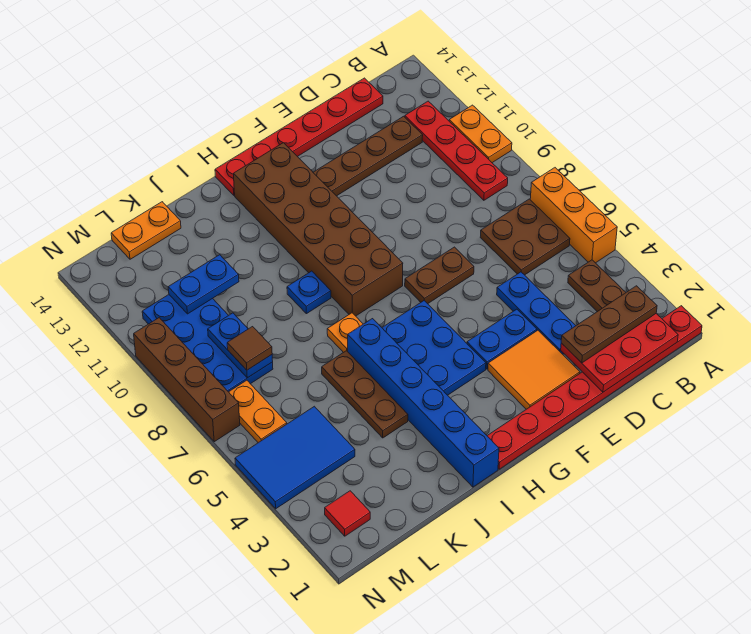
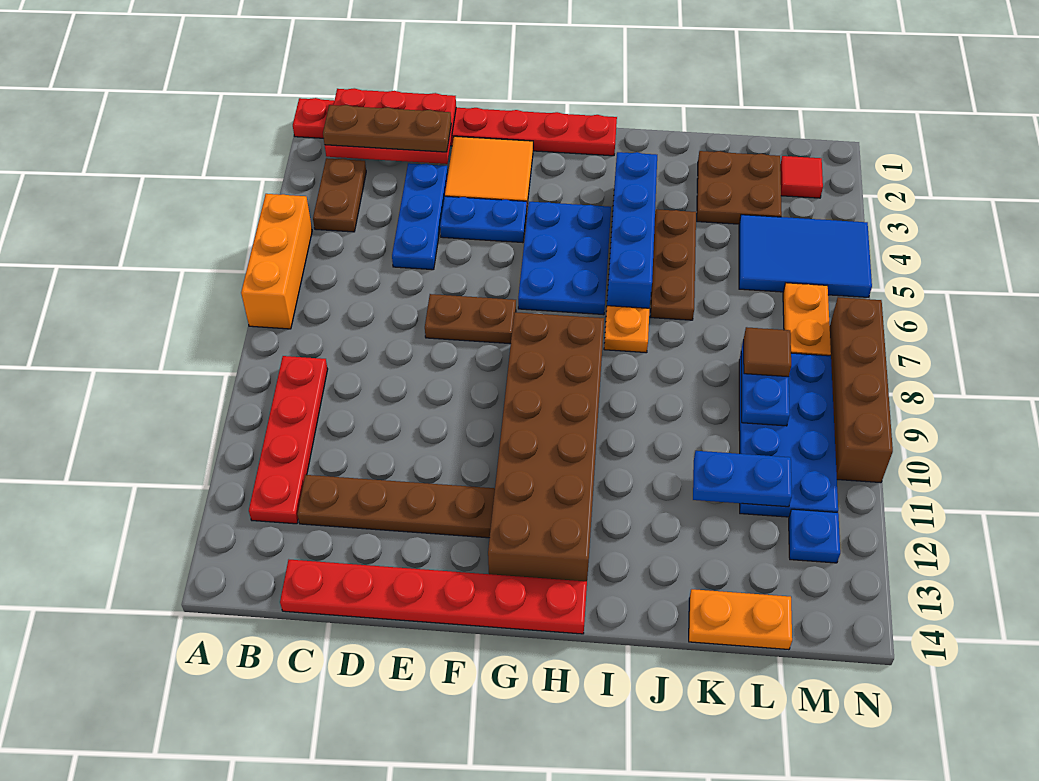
orange 1x2 plate [449,105,512,163] -> none
brown 2x2 plate [480,199,570,275] -> brown 2x2 plate moved to [697,151,782,224]
blue 1x6 brick [348,319,499,487] -> blue 1x4 brick [607,152,657,308]
blue 1x1 plate [287,271,331,314] -> blue 1x1 plate moved to [789,509,840,563]

